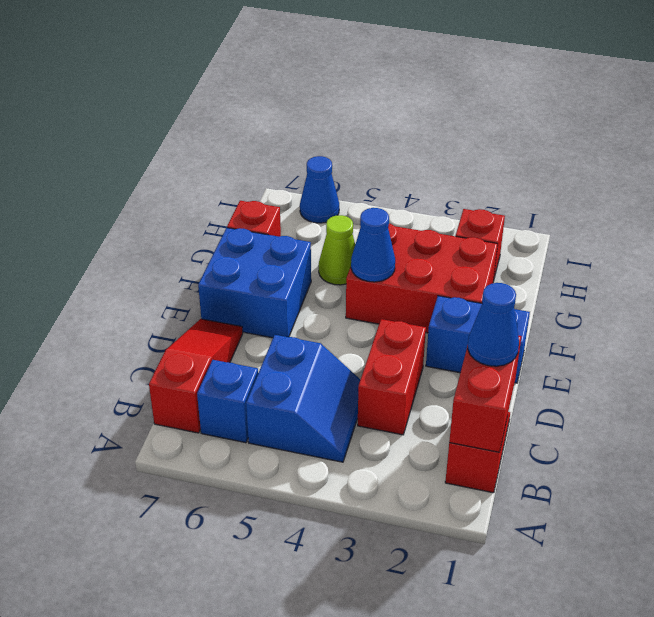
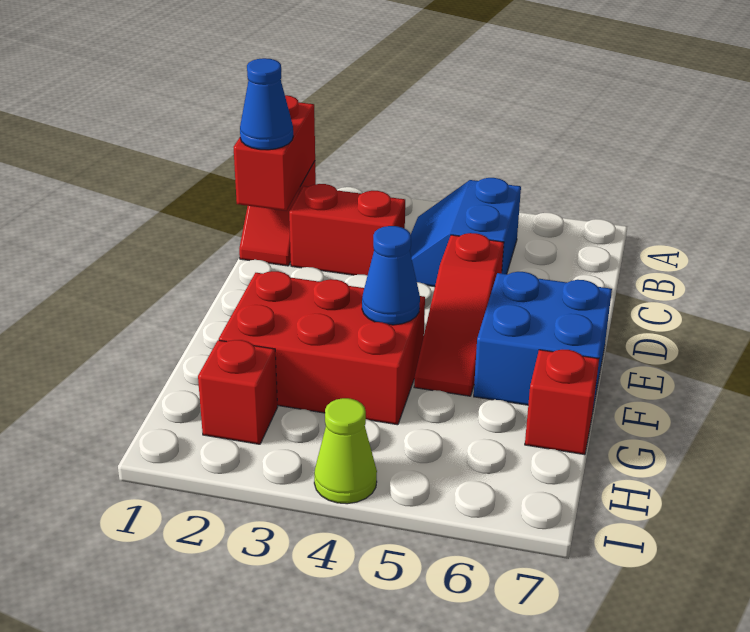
blue 1x1 brick [197,360,258,443] -> none
red 1x3 slope [149,319,243,433] -> red 1x3 slope moved to [414,233,504,396]
red 1x2 brick [358,319,426,435] -> red 1x2 brick turned to [289,184,405,275]
blue 1x2 brick [426,296,530,383] -> none
lime 1x1 cone [318,215,355,285] -> lime 1x1 cone moved to [314,398,377,504]
blue 1x1 cone [300,156,339,223] -> none

